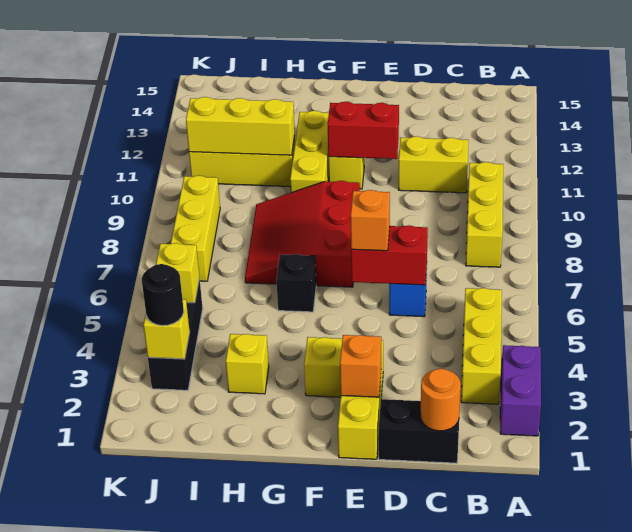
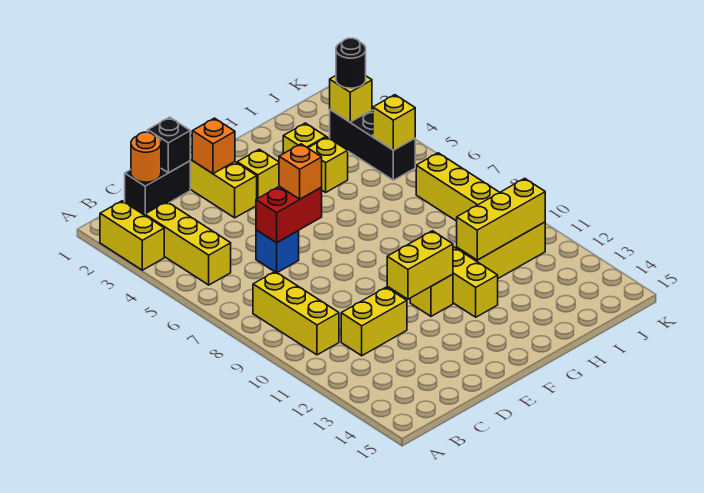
purple 1x2 brick [500,345,541,436] -> yellow 1x2 brick [100,201,164,270]
red 1x2 brick [328,101,399,159] -> yellow 1x2 brick [387,231,453,299]
red 3x3 slope [245,181,360,287] -> none
black 1x1 brick [276,254,316,312] -> black 1x1 brick moved to [148,117,190,173]
none -> yellow 1x1 brick [308,137,348,192]

